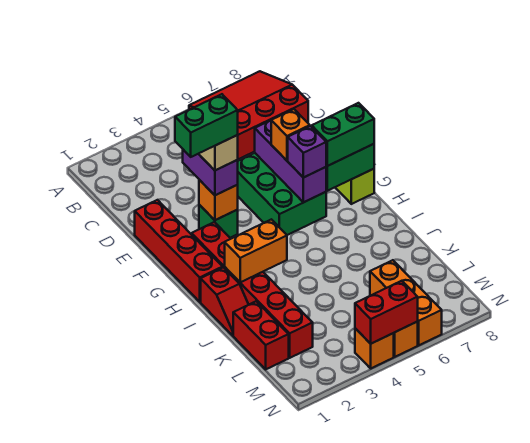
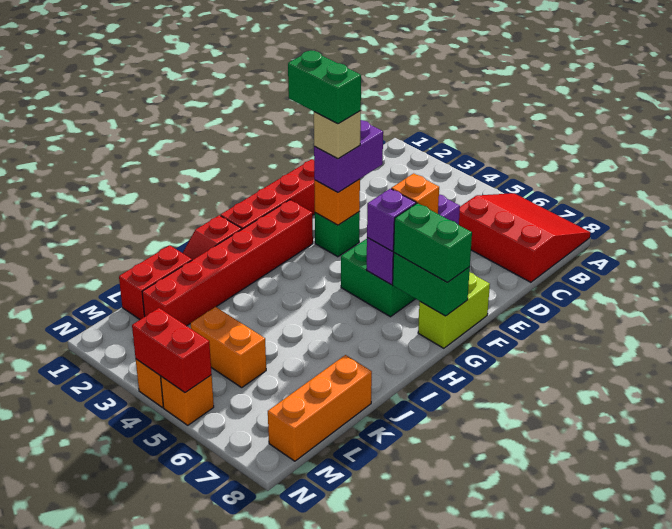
orange 1x2 brick [225,219,287,282] -> orange 1x2 brick moved to [191,307,266,388]
orange 1x3 brick [370,260,442,345] -> orange 1x3 brick moved to [268,355,372,461]

